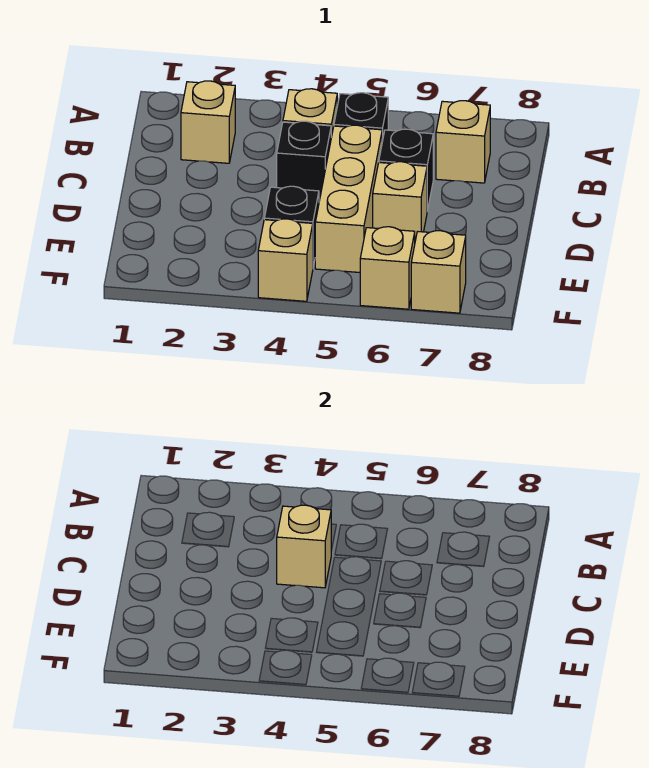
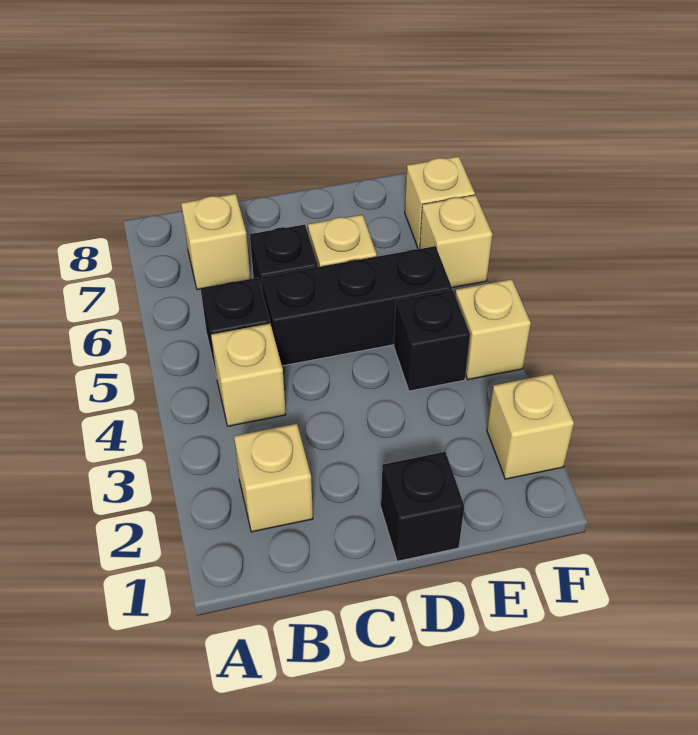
black 1x1 brick [277,121,331,201] -> black 1x1 brick moved to [381,452,464,561]
tan 1x1 brick [277,505,331,588] -> tan 1x1 brick moved to [487,374,574,479]
tan 1x3 brick [315,125,382,272] -> black 1x3 brick [261,246,452,366]

